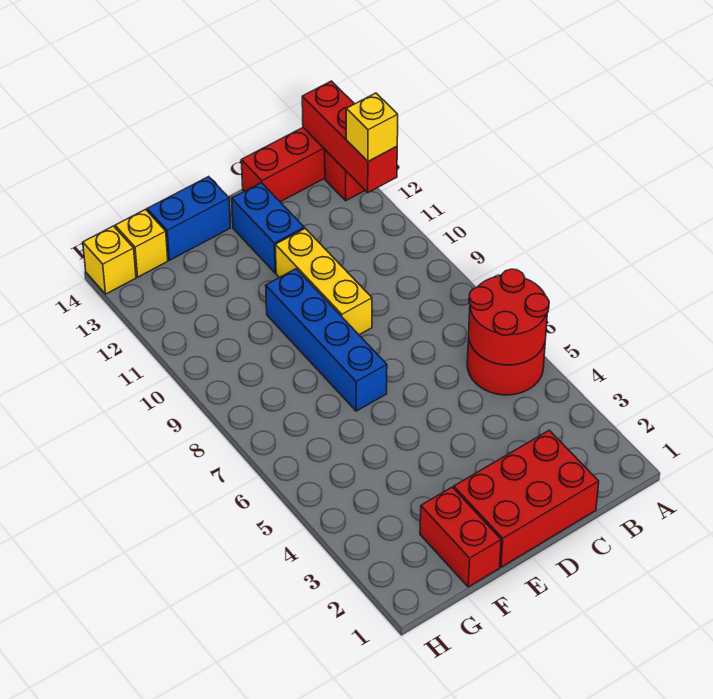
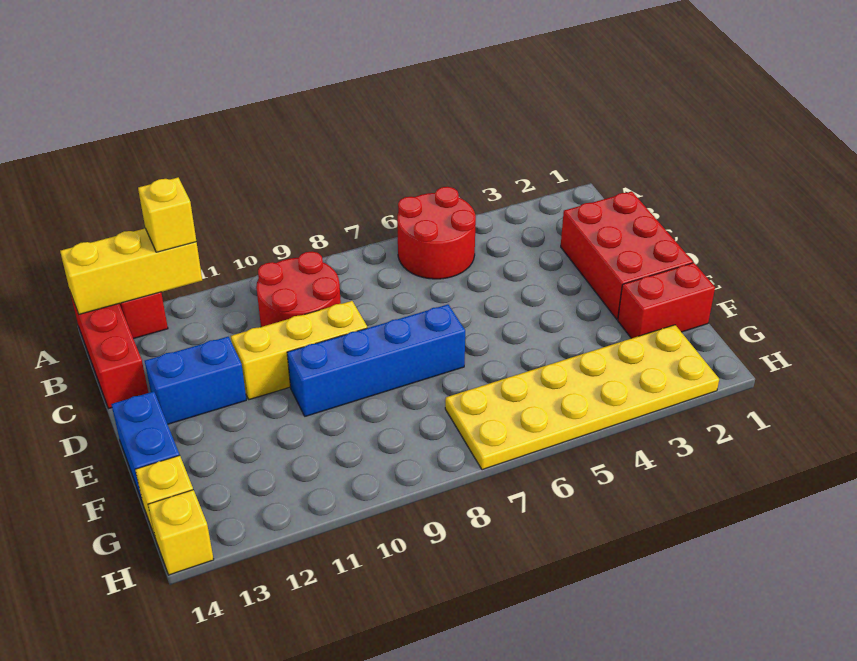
red 2x2 round brick [469,269,549,365] -> red 2x2 round brick moved to [256,252,341,327]
red 1x3 brick [302,81,397,193] -> yellow 1x3 brick [60,228,202,314]
none -> yellow 2x6 plate [445,325,719,470]

